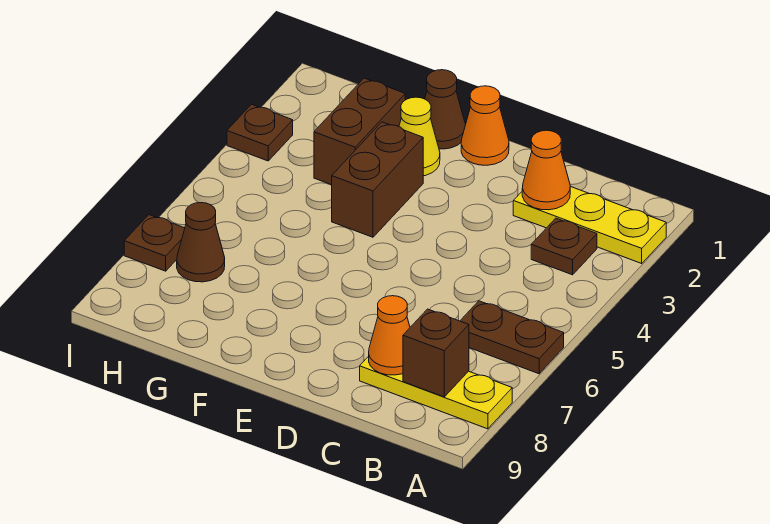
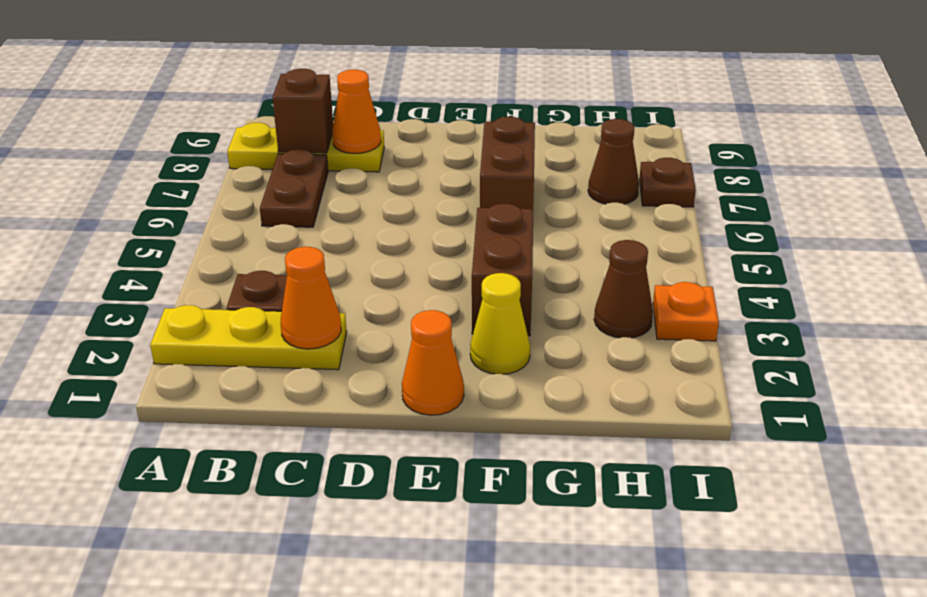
brown 1x2 plate [460,301,564,374] -> brown 1x2 plate turned to [260,149,328,227]
brown 1x1 cone [425,70,466,149] -> brown 1x1 cone moved to [594,240,653,338]
brown 1x2 brick [314,78,405,185] -> brown 1x2 brick moved to [480,117,535,209]
brown 1x1 plate [227,104,293,161] -> orange 1x1 plate [653,282,719,341]

